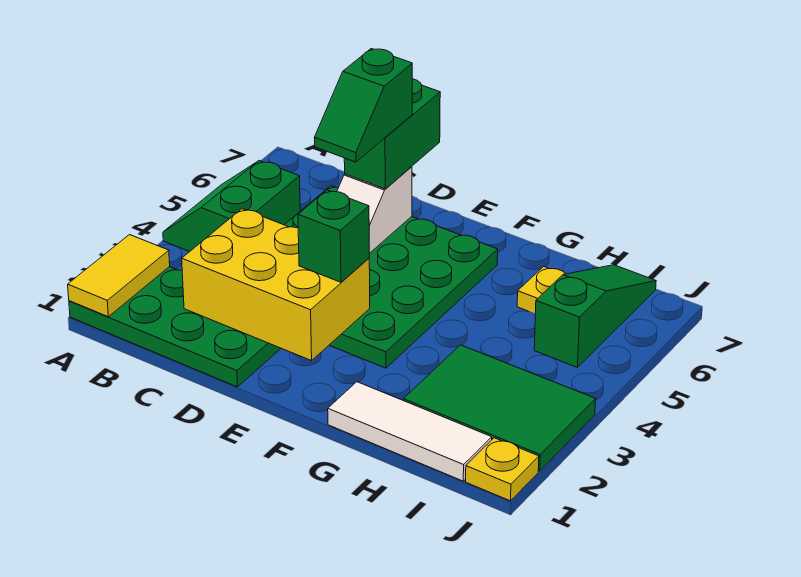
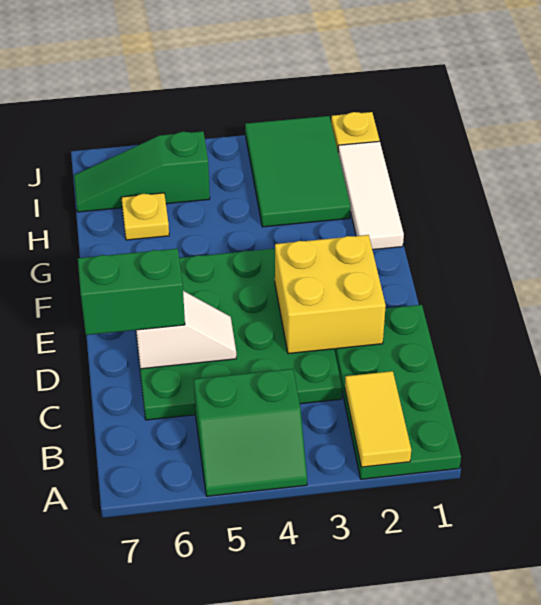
yellow 1x2 tile [68,235,170,317] -> yellow 1x2 tile turned to [345,371,411,467]
yellow 2x3 brick [182,209,370,361] -> yellow 2x2 brick [275,235,386,354]
green 1x2 slope [314,49,412,162] -> none
green 1x1 brick [298,190,369,282] -> none

